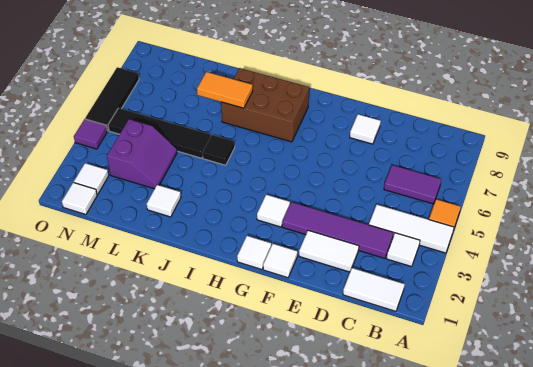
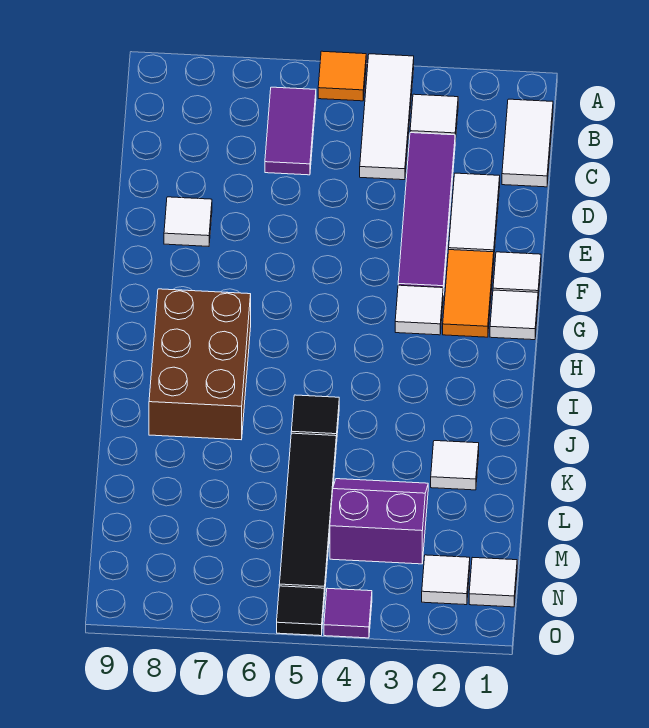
orange 1x2 tile [197,72,253,108] -> orange 1x2 tile moved to [443,250,494,337]
black 1x3 tile [85,67,139,131] -> black 1x1 tile [277,586,325,636]

